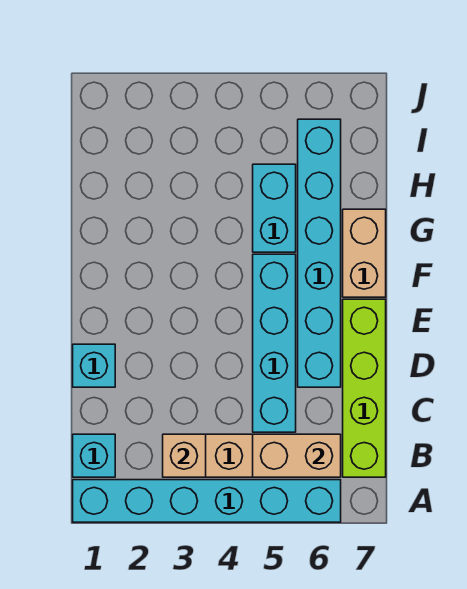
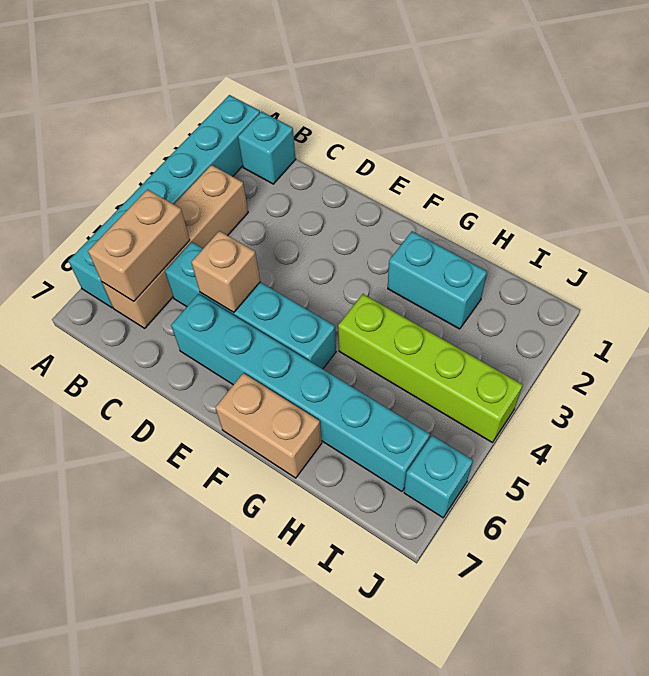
tan 1x1 brick [163,434,206,477] -> tan 1x1 brick moved to [191,231,260,312]
lime 1x4 brick [343,299,386,477] -> lime 1x4 brick moved to [338,294,523,443]
cyan 1x1 brick [73,344,115,387] -> cyan 1x1 brick moved to [404,436,473,517]
cyan 1x2 brick [253,164,296,252] -> cyan 1x2 brick moved to [388,231,487,329]

